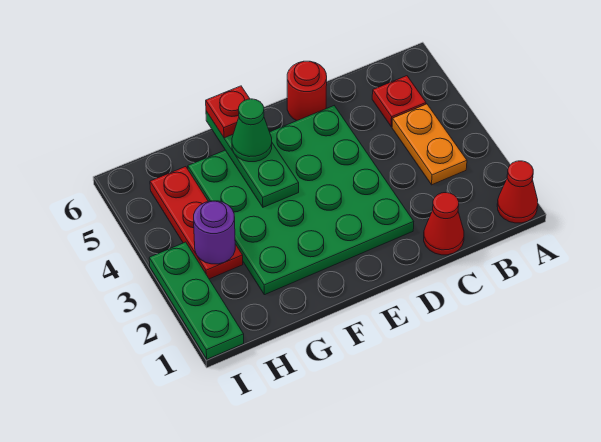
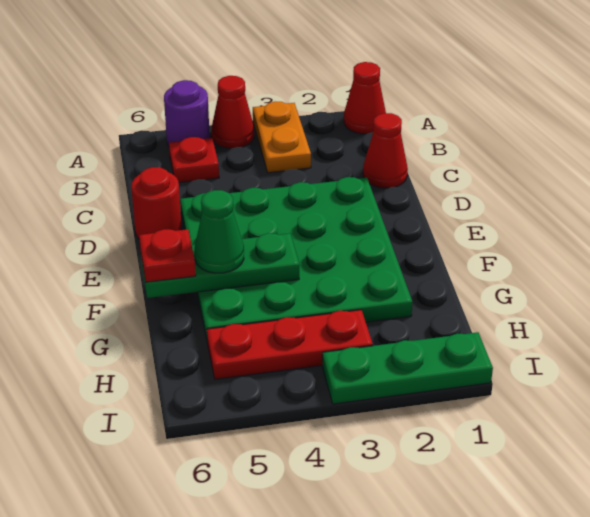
none -> red 1x1 cone [212,76,254,149]
orange 1x2 plate [392,104,467,185] -> orange 1x2 plate turned to [253,102,311,173]
purple 1x1 round brick [194,201,235,264] -> purple 1x1 round brick moved to [164,80,210,146]

